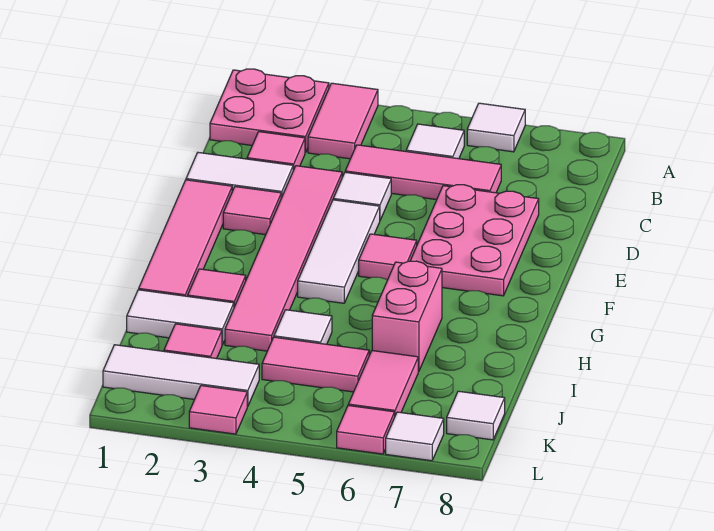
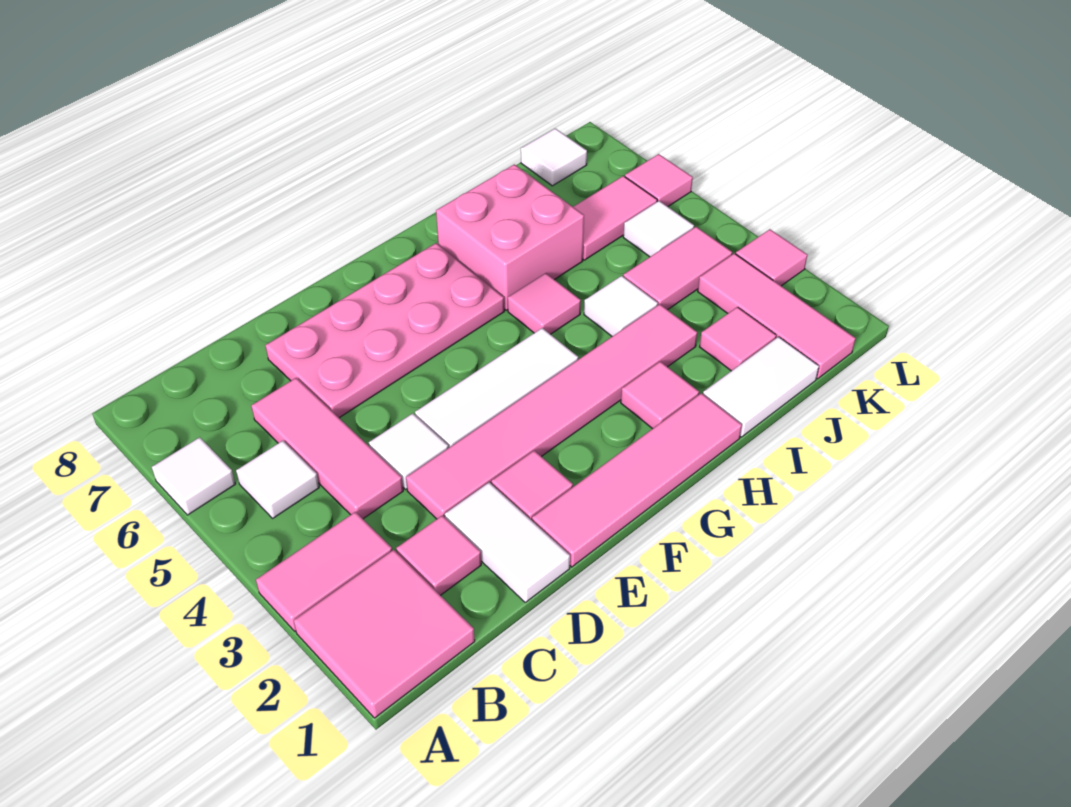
pink 2x2 plate [210,69,329,153] -> pink 2x2 tile [294,550,475,718]
pink 2x3 plate [410,185,539,296] -> pink 2x4 plate [265,243,504,418]
pink 1x1 tile [359,234,417,280] -> pink 1x1 tile moved to [508,273,581,334]
pink 1x2 brick [372,261,442,372] -> pink 2x2 brick [436,164,584,310]
white 1x2 tile [127,290,234,345] -> white 1x2 tile turned to [703,337,819,437]
pink 1x2 tile [262,337,369,392] -> pink 1x2 tile turned to [623,227,732,310]
white 1x3 tile [103,345,259,407] -> pink 1x3 tile [698,253,856,379]
white 1x1 tile [386,412,444,461] -> white 1x1 tile moved to [623,201,694,257]

